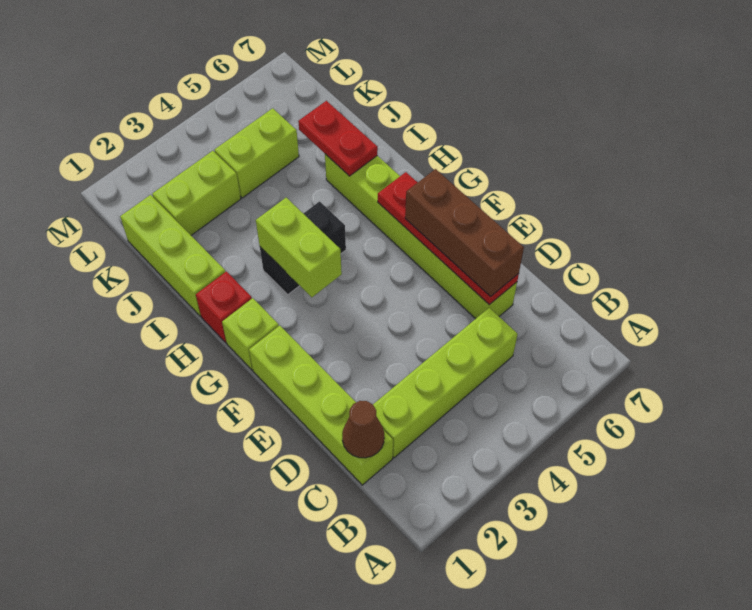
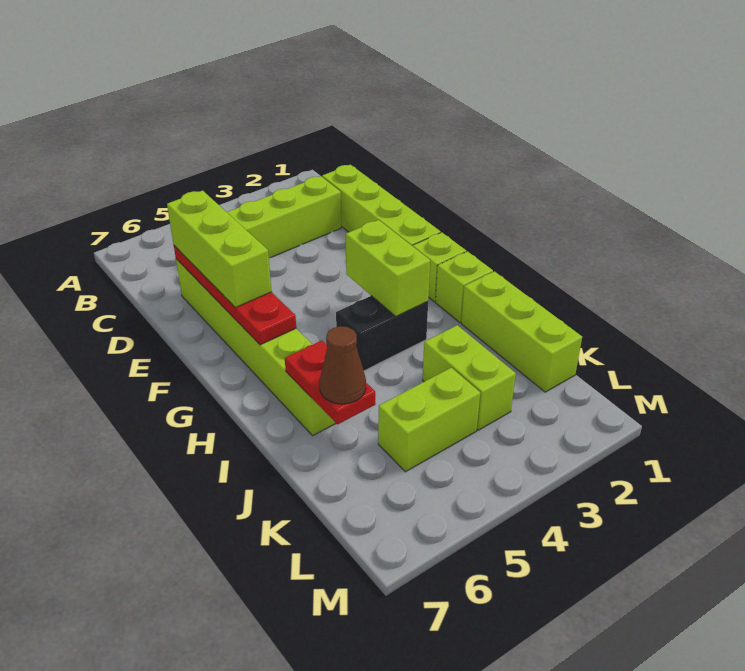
brown 1x1 cone [342,401,384,458] -> brown 1x1 cone moved to [319,326,366,404]
brown 1x3 brick [405,169,524,297] -> lime 1x3 brick [167,191,272,307]
red 1x1 brick [196,271,252,343] -> lime 1x1 brick [436,251,493,323]
lime 1x2 brick [152,151,241,235] -> lime 1x2 brick turned to [423,325,516,430]

